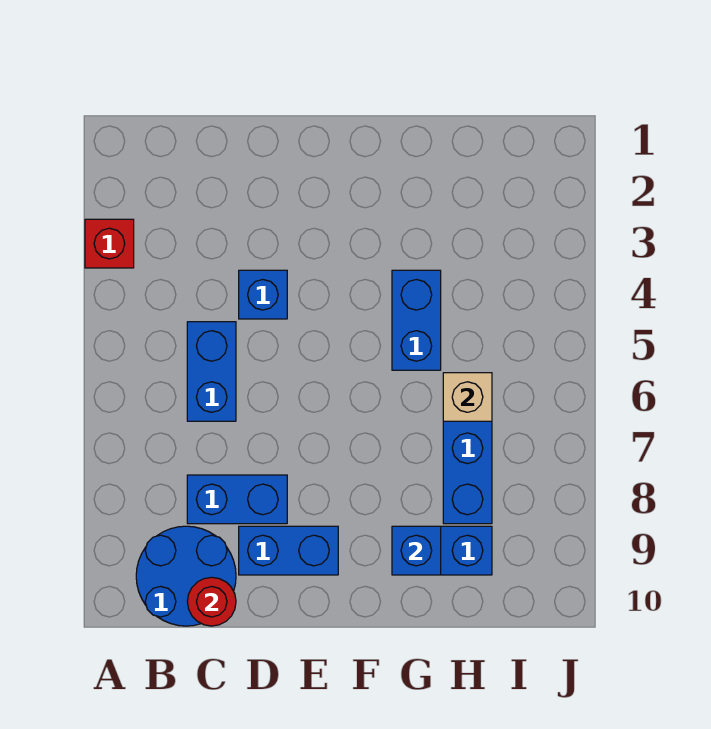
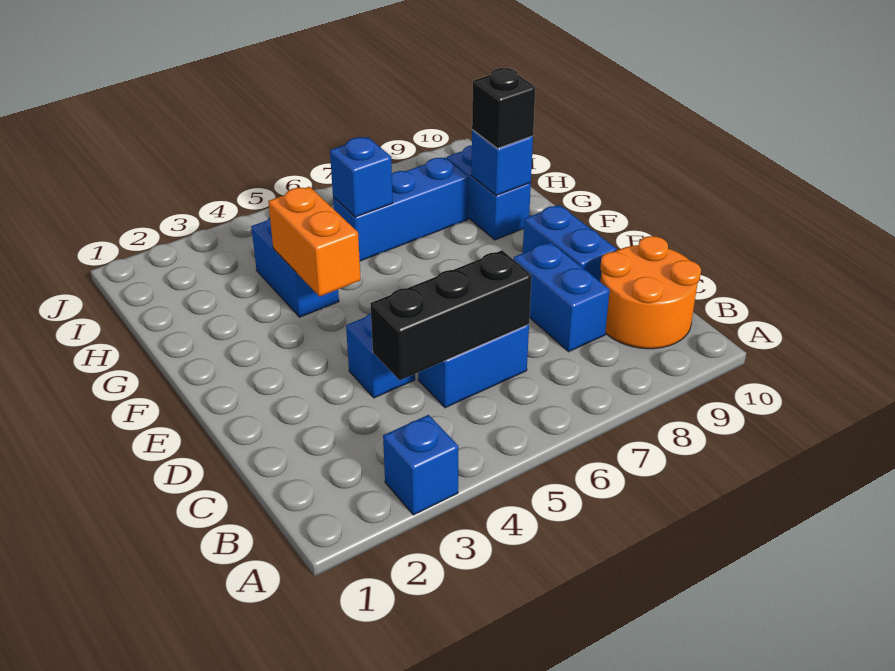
red 1x1 brick [85,219,134,268] -> blue 1x1 brick [383,415,458,515]
blue 2x2 round brick [136,526,236,626] -> orange 2x2 round brick [600,236,701,349]
none -> black 1x3 brick [370,250,532,380]
red 1x1 round brick [187,577,236,626] -> none
none -> orange 1x2 brick [268,187,361,297]
blue 1x2 brick [392,270,441,370] -> blue 1x2 brick turned to [251,217,339,317]
none -> black 1x1 brick [472,68,535,148]
tan 1x1 brick [443,373,492,421] -> blue 1x1 brick [330,137,393,217]

